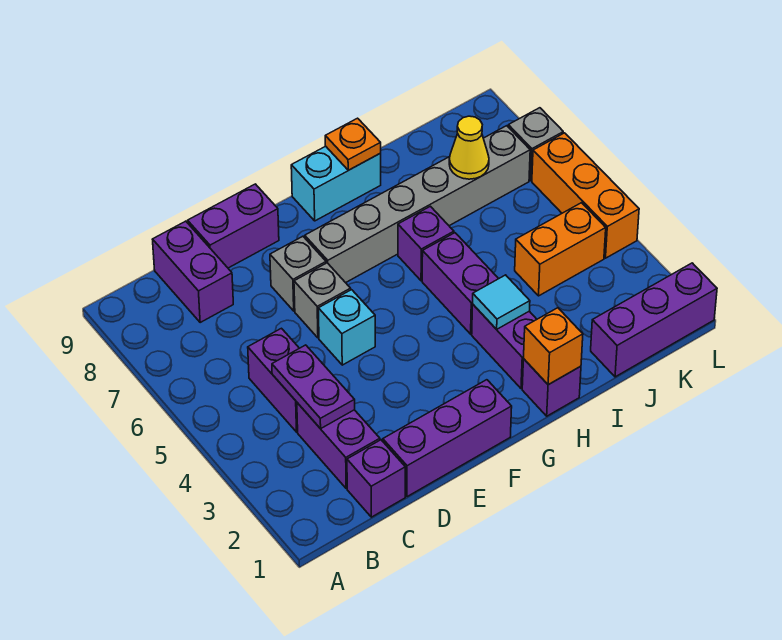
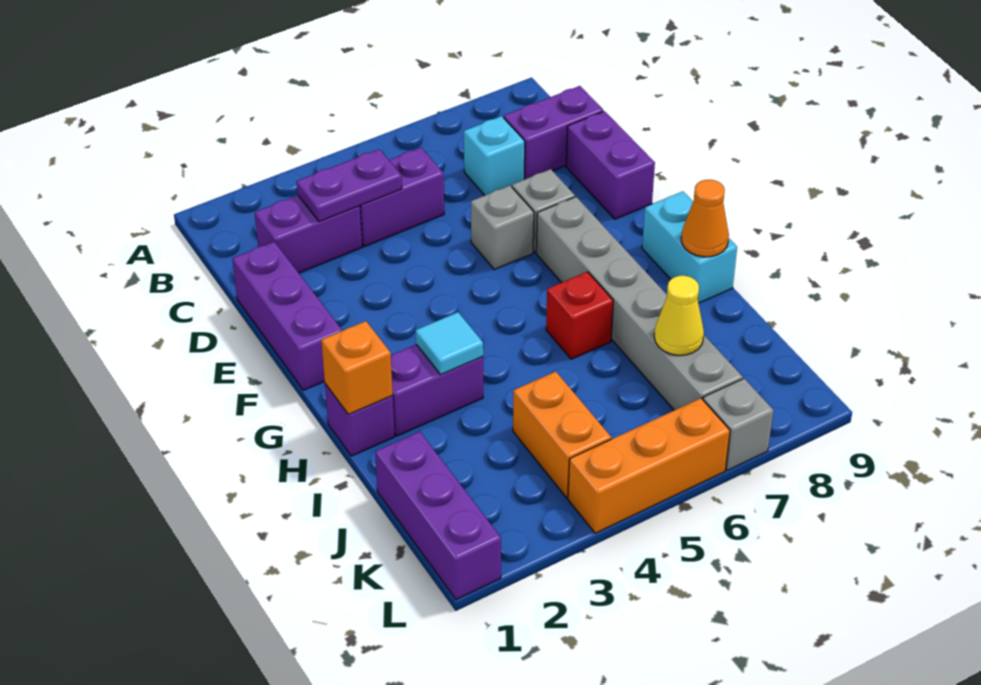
purple 1x1 brick [347,440,405,517] -> none
cyan 1x1 brick [318,290,375,365] -> cyan 1x1 brick moved to [464,116,525,195]
purple 1x2 brick [422,233,498,334] -> none
purple 1x1 brick [398,206,454,281] -> red 1x1 brick [546,272,613,359]
orange 1x1 plate [325,118,381,170] -> orange 1x1 cone [681,180,729,257]

